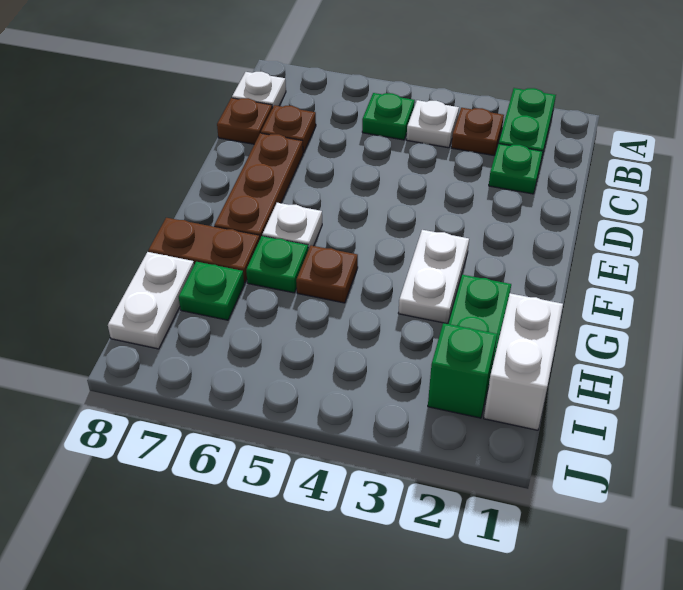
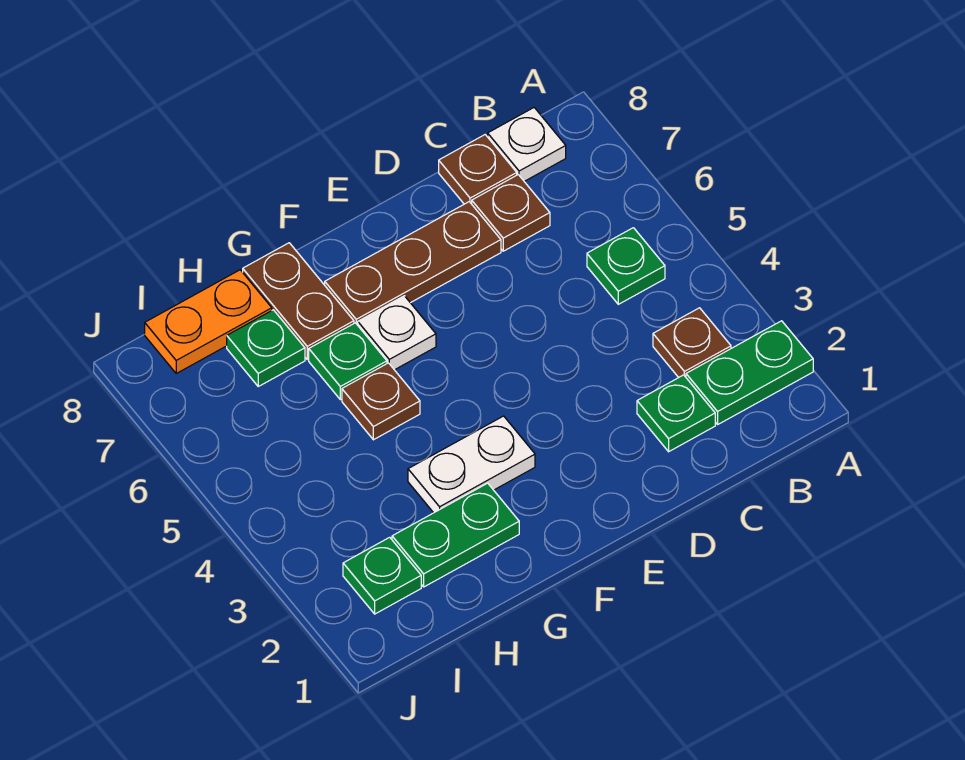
white 1x1 plate [406,100,459,148] -> none
white 1x2 brick [484,293,563,430] -> none
white 1x2 plate [108,252,194,349] -> orange 1x2 plate [145,270,272,373]
green 1x1 brick [428,323,497,418] -> green 1x1 plate [343,537,421,614]

